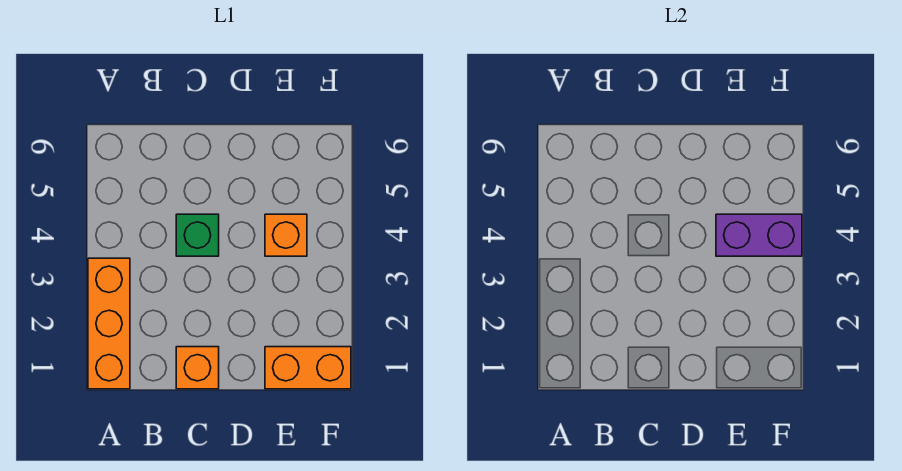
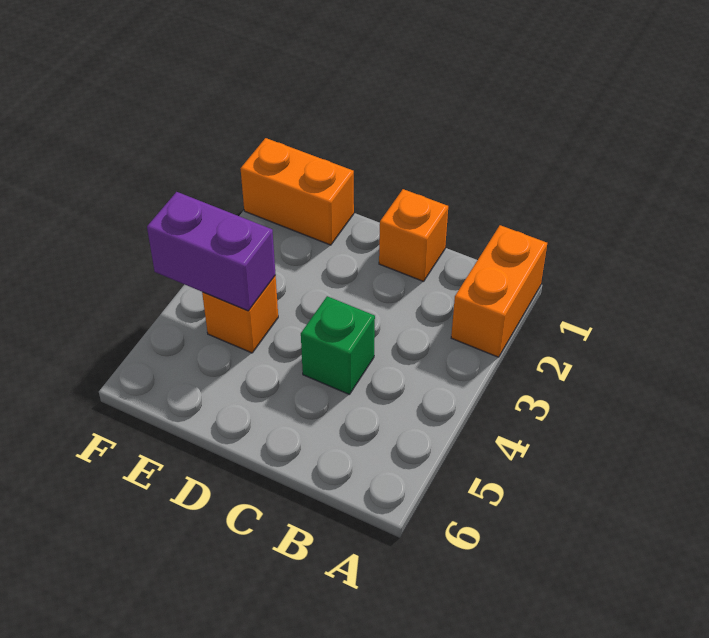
orange 1x3 brick [88,258,130,389] -> orange 1x2 brick [451,225,547,357]

